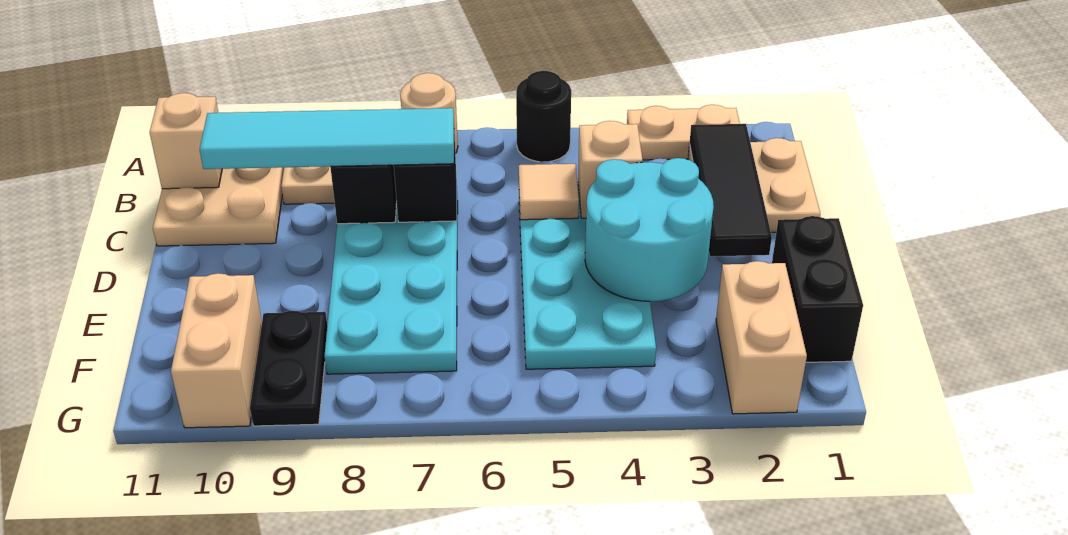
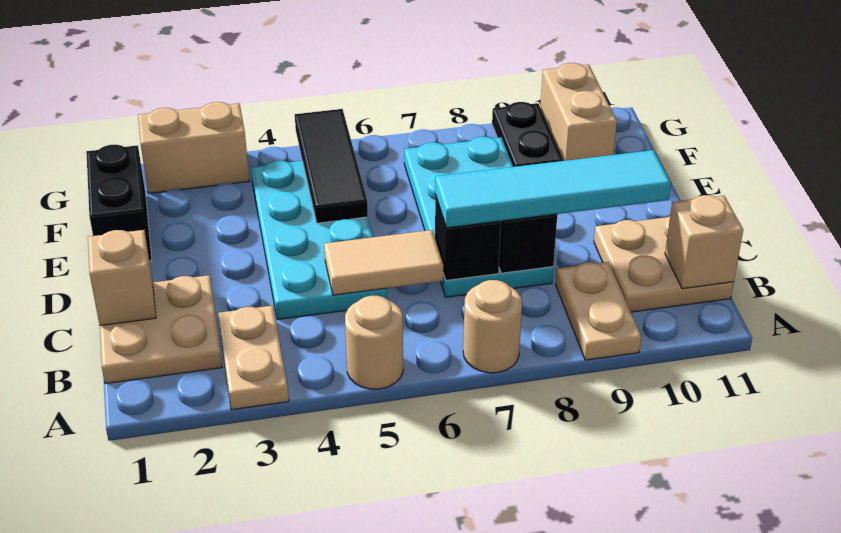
tan 1x2 plate [627,105,740,160] -> tan 1x2 plate turned to [218,306,289,410]
black 1x1 round brick [516,71,571,162] -> tan 1x1 round brick [345,296,403,389]
black 1x3 tile [690,124,772,256] -> black 1x3 tile moved to [295,109,368,223]
tan 1x1 brick [578,121,643,218] -> tan 1x1 brick moved to [88,230,156,326]
tan 1x1 tile [519,164,579,220] -> tan 1x2 tile [324,230,443,295]
cyan 2x2 round brick [585,158,714,301] -> none
tan 1x2 brick [716,261,807,414] -> tan 1x2 brick turned to [138,102,249,193]

